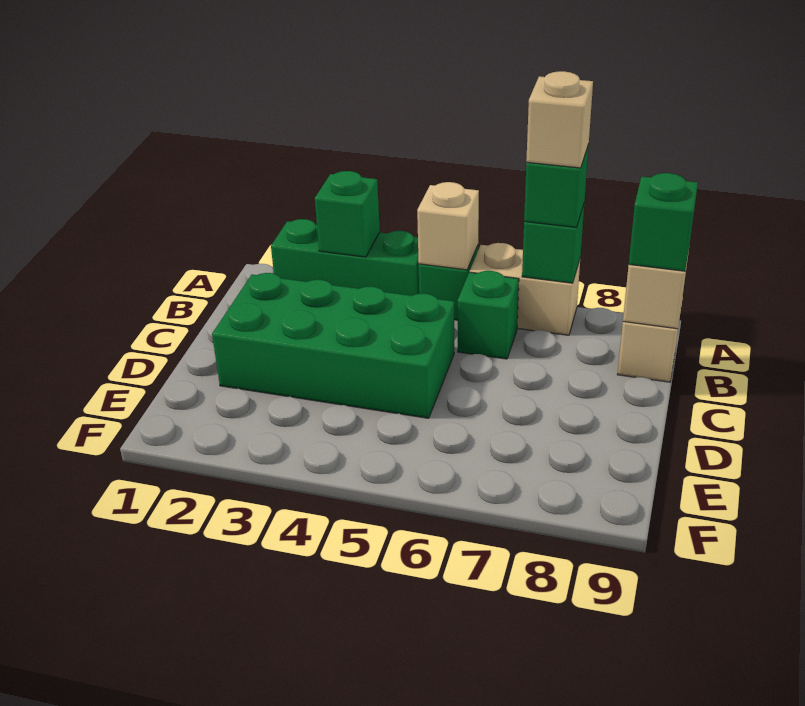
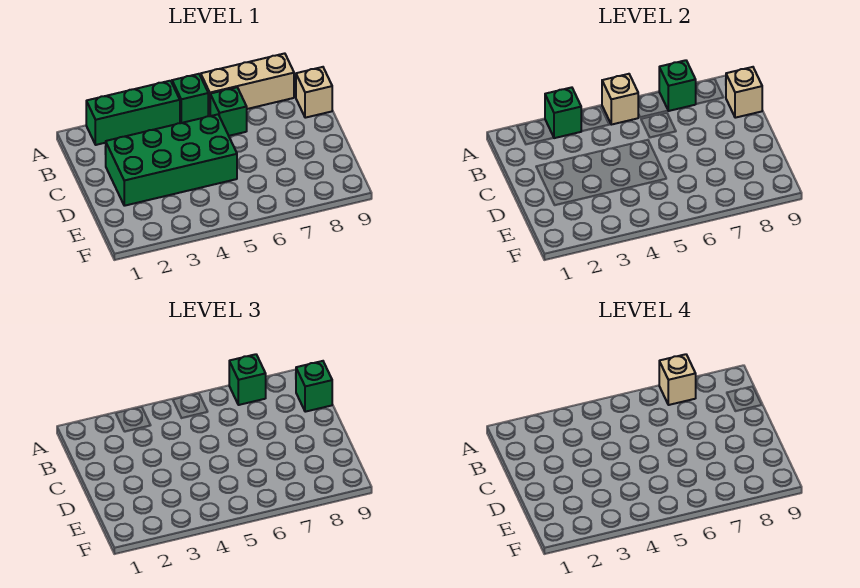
tan 1x2 brick [470,243,580,335] -> tan 1x3 brick [201,53,294,116]

